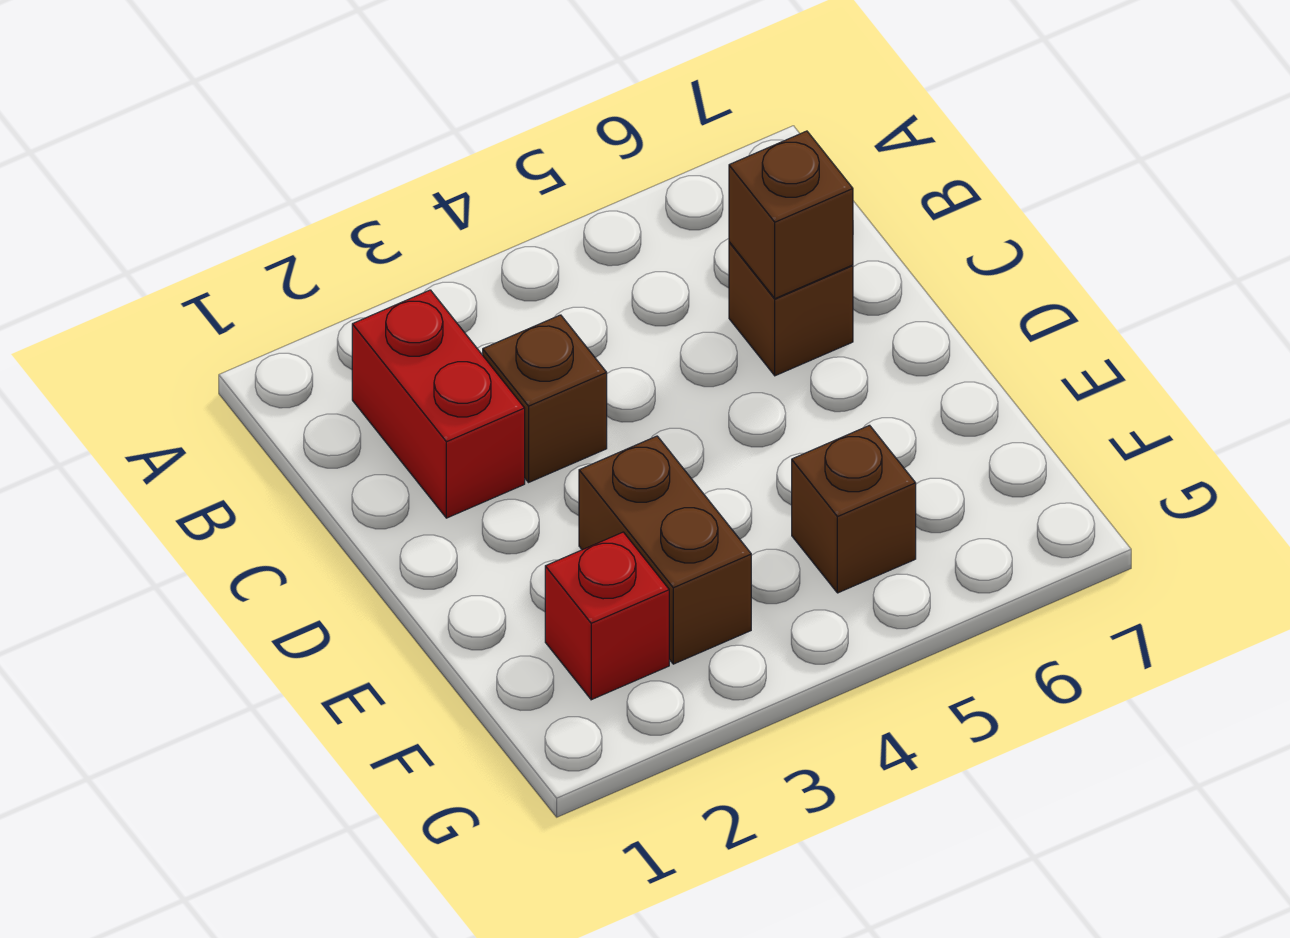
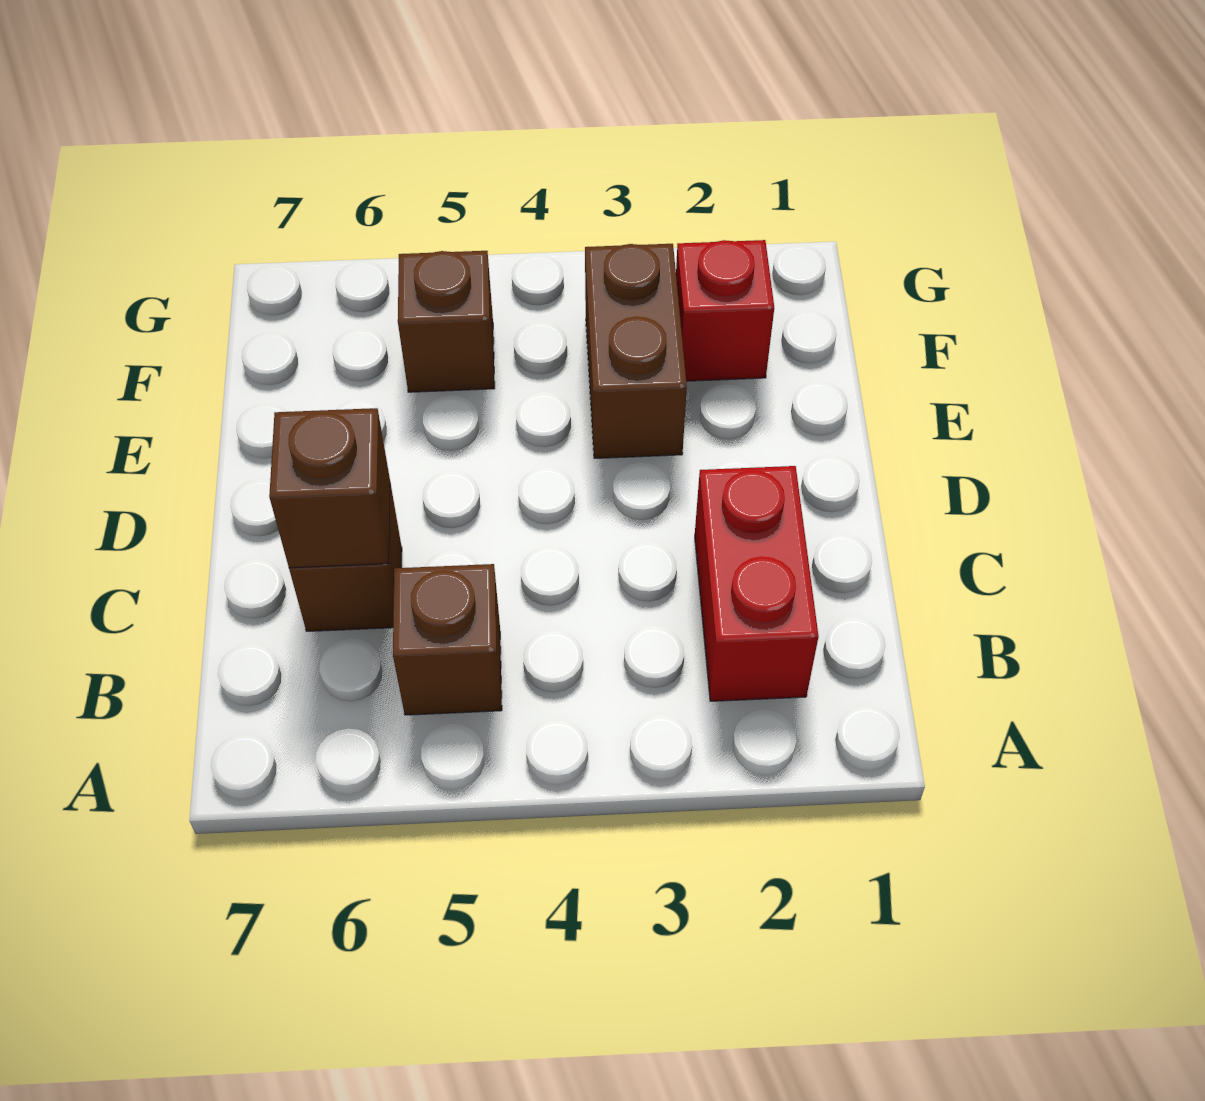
brown 1x1 brick [483,315,607,482] -> brown 1x1 brick moved to [393,564,502,715]

